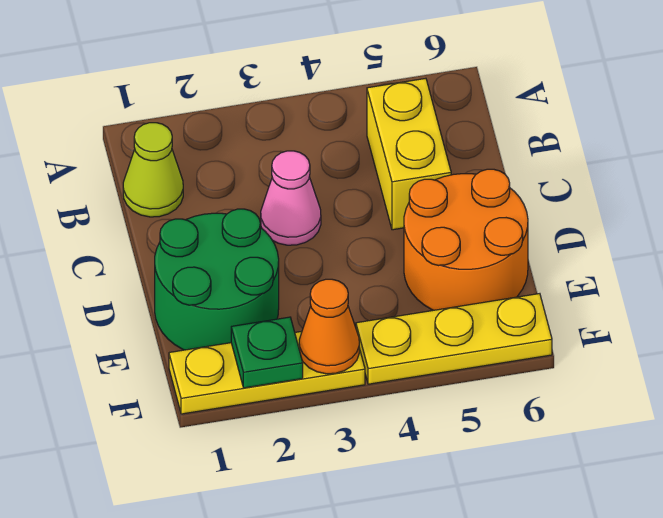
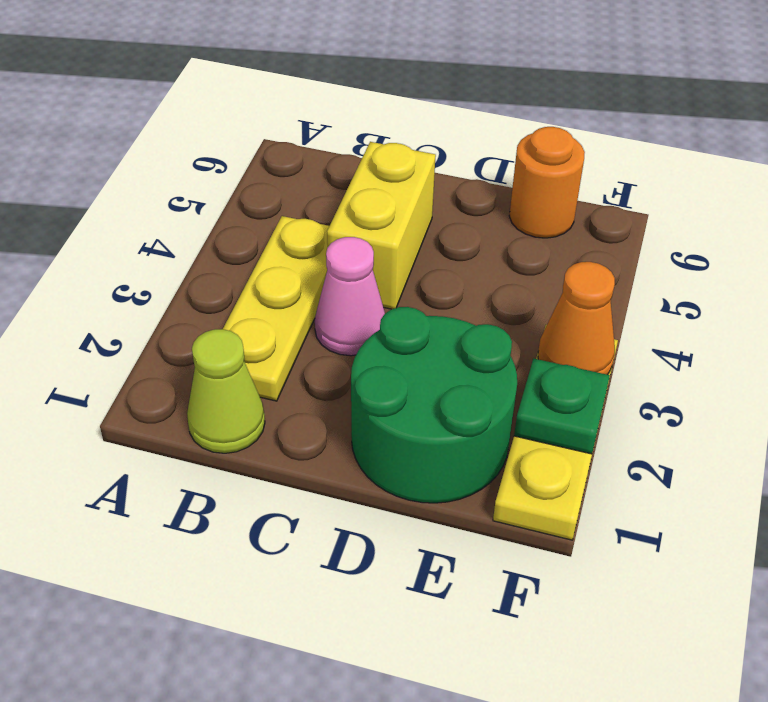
yellow 1x2 brick [367,78,451,230] -> yellow 1x2 brick turned to [327,142,436,309]
orange 2x2 round brick [404,169,528,310] -> orange 1x1 round brick [509,127,585,238]
yellow 1x3 plate [356,294,552,384] -> yellow 1x3 plate moved to [223,216,329,401]

